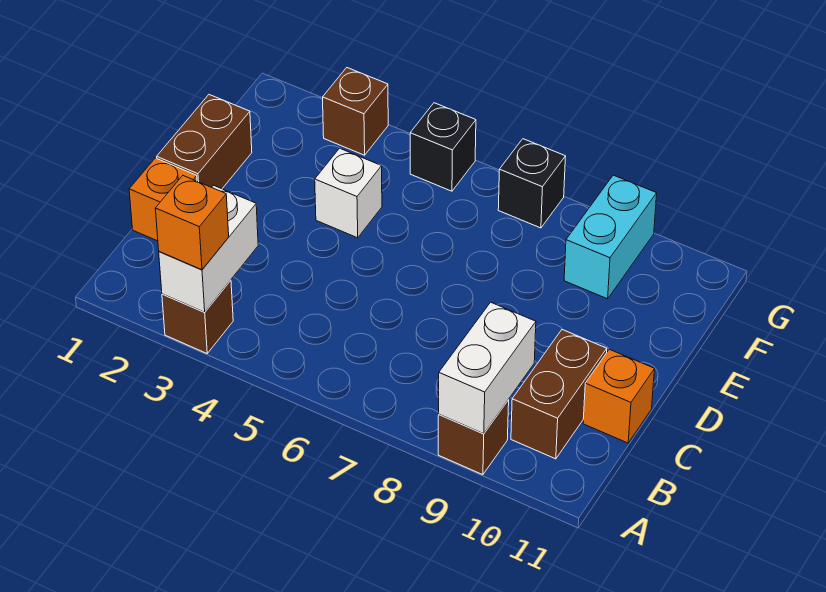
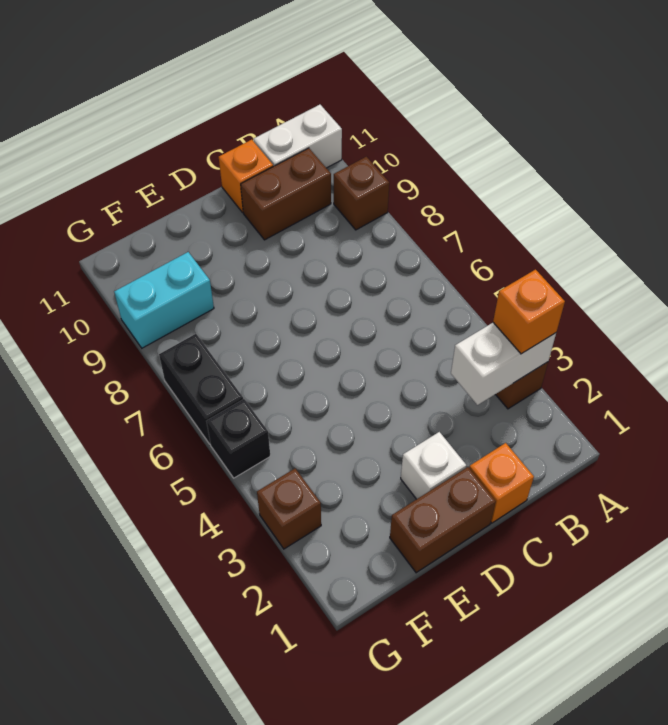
white 1x2 brick [439,302,536,434] -> white 1x2 brick moved to [254,105,342,168]
white 1x1 brick [315,148,382,238] -> white 1x1 brick moved to [401,432,466,499]
black 1x1 brick [498,139,566,228] -> black 1x2 brick [159,334,243,444]

